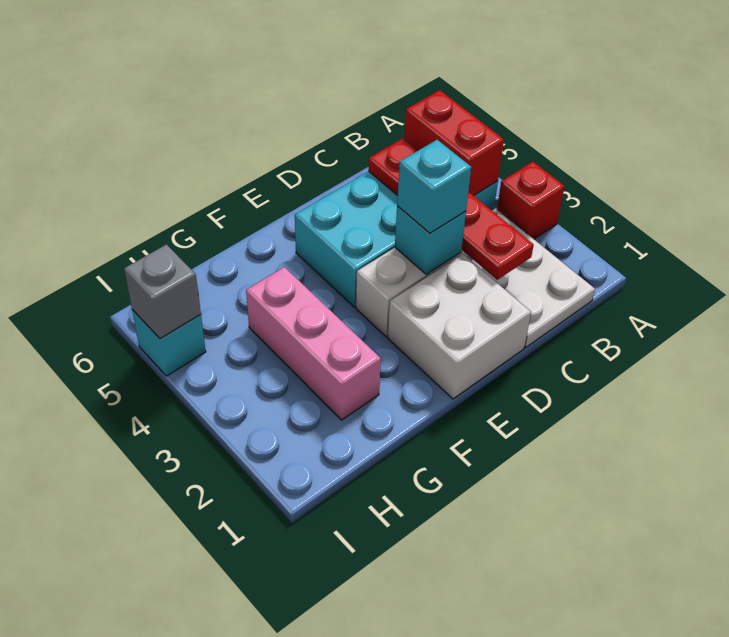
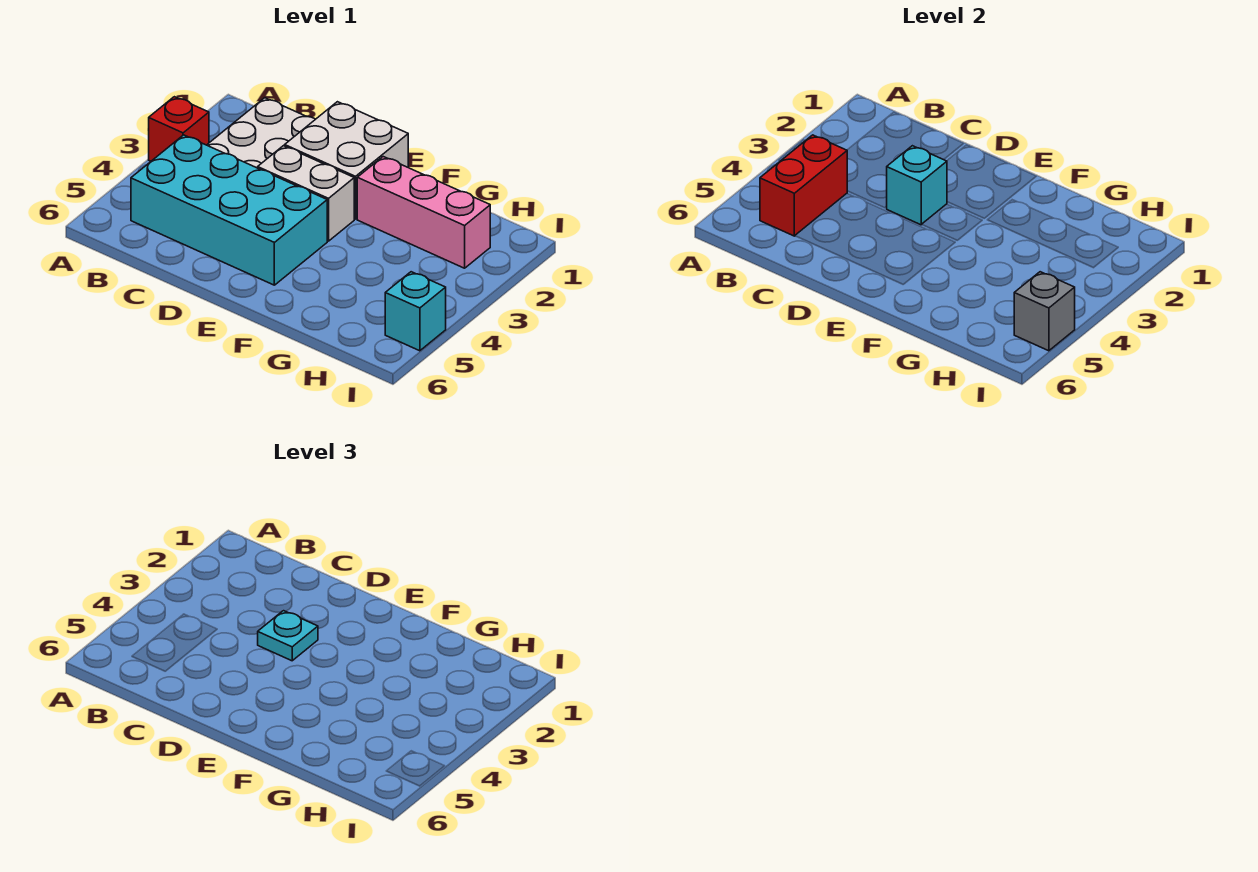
red 1x4 plate [368,138,534,280] -> none
cyan 1x1 brick [397,140,471,233] -> cyan 1x1 plate [258,611,318,661]
pink 1x3 brick [246,267,381,420] -> pink 1x3 brick turned to [357,157,490,268]

